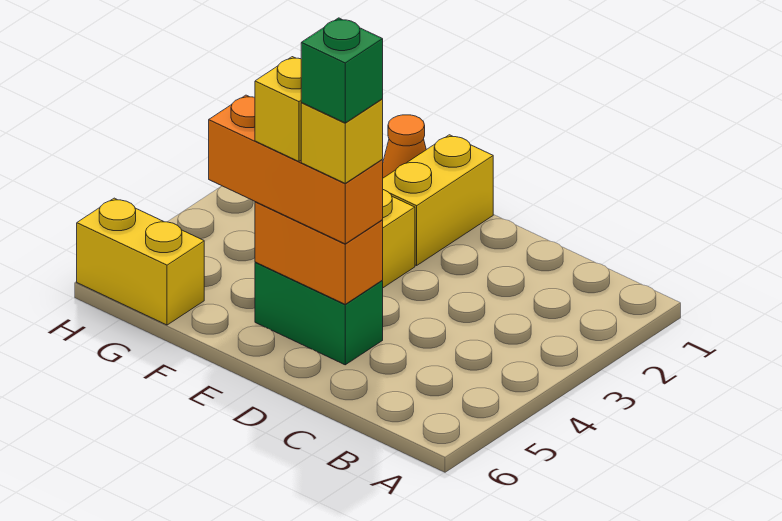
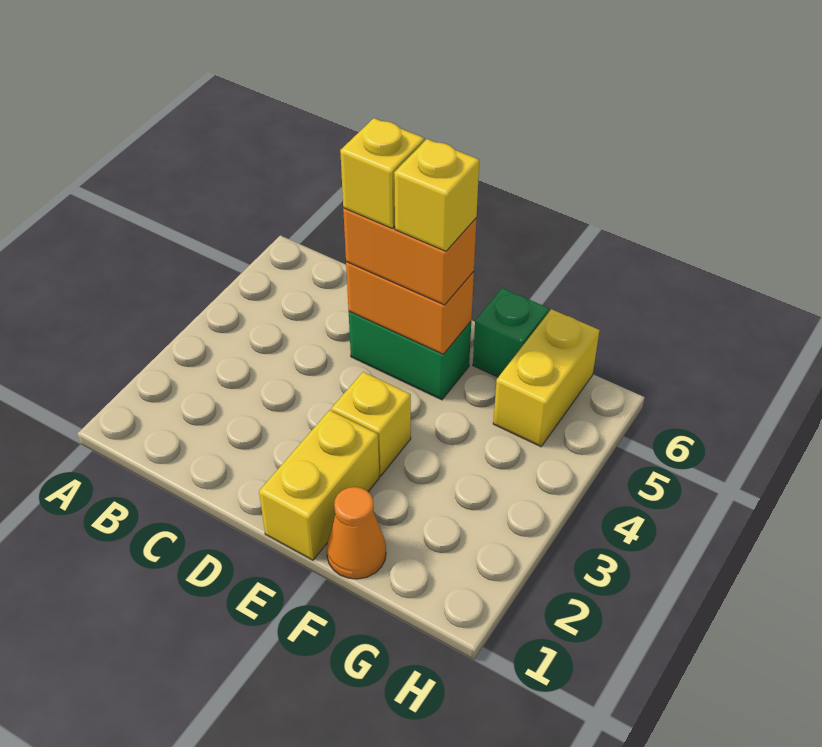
orange 1x3 brick [209,95,383,244] -> orange 1x2 brick [343,208,476,305]
green 1x1 brick [301,18,383,123] -> green 1x1 brick moved to [473,288,549,377]
yellow 1x2 brick [77,198,204,325] -> yellow 1x2 brick turned to [493,309,600,447]

